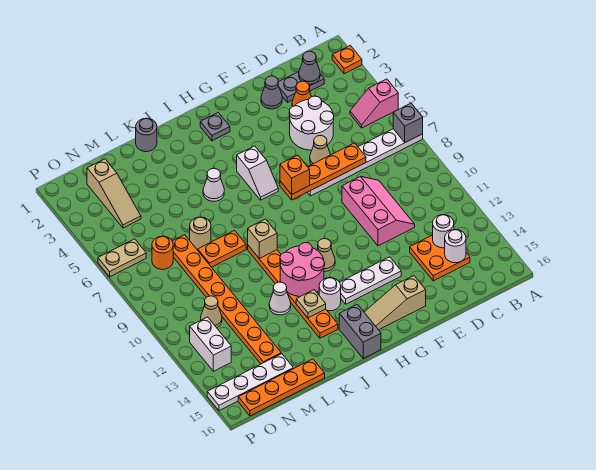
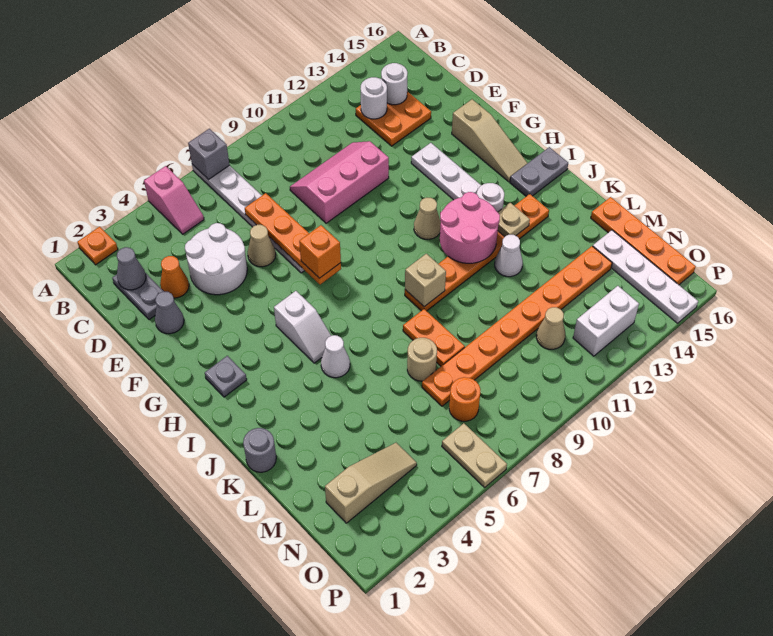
white 1x2 slope [237,146,278,200] -> white 1x2 slope turned to [274,291,331,363]
grey 1x2 brick [339,304,381,358] -> grey 1x2 plate [510,147,568,196]

